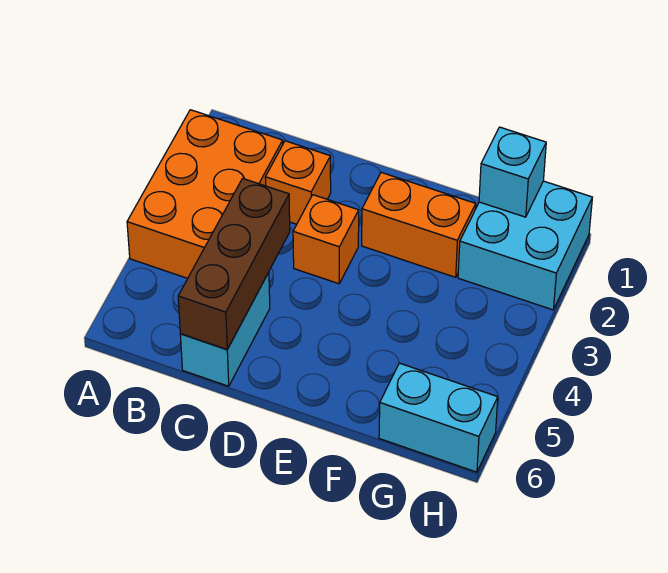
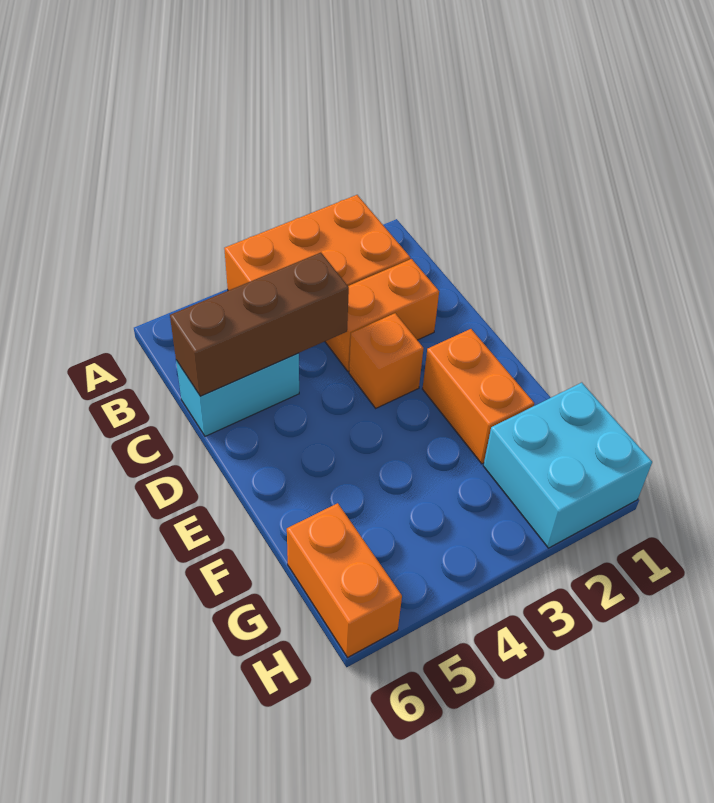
orange 1x1 brick [265,141,331,224] -> orange 1x2 brick [325,259,439,371]
cyan 1x1 brick [479,127,546,217] -> none
cyan 1x2 brick [379,363,498,472] -> orange 1x2 brick [287,503,402,657]

